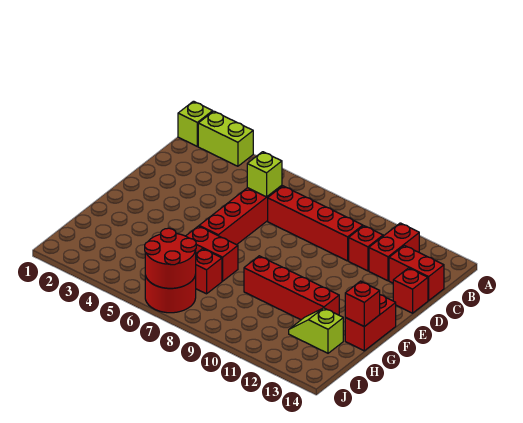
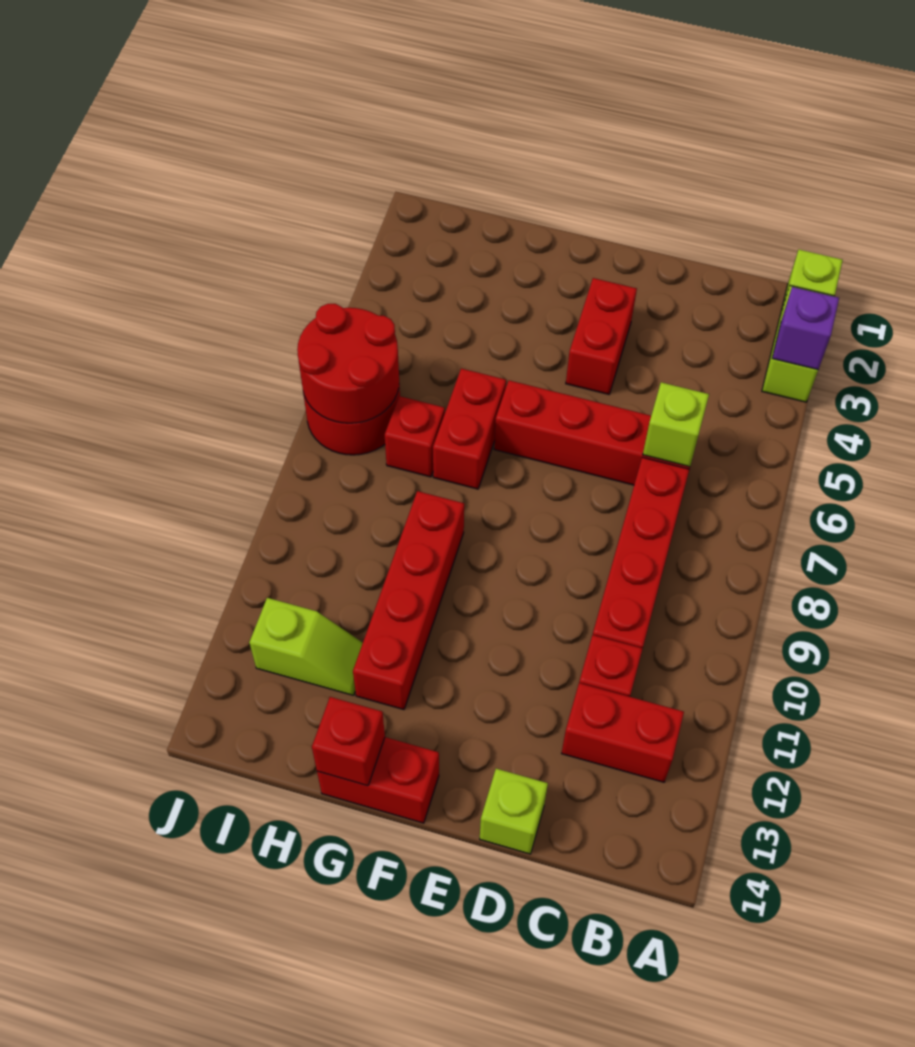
none -> purple 1x1 brick [772,287,839,369]
red 1x2 brick [389,246,444,301] -> red 1x2 brick moved to [566,278,637,394]
red 1x1 brick [393,268,428,313] -> lime 1x1 brick [480,769,548,854]
lime 1x2 slope [289,308,343,353] -> lime 1x2 slope turned to [249,598,363,695]

